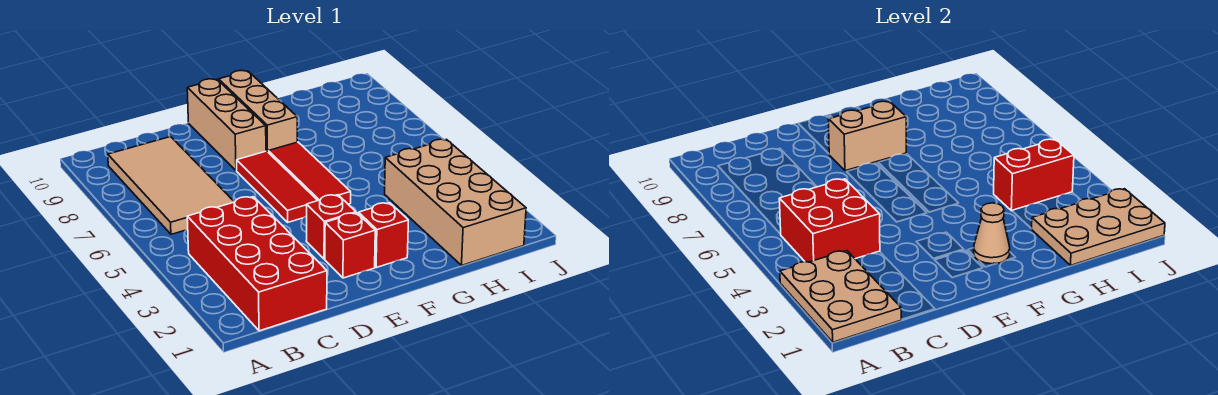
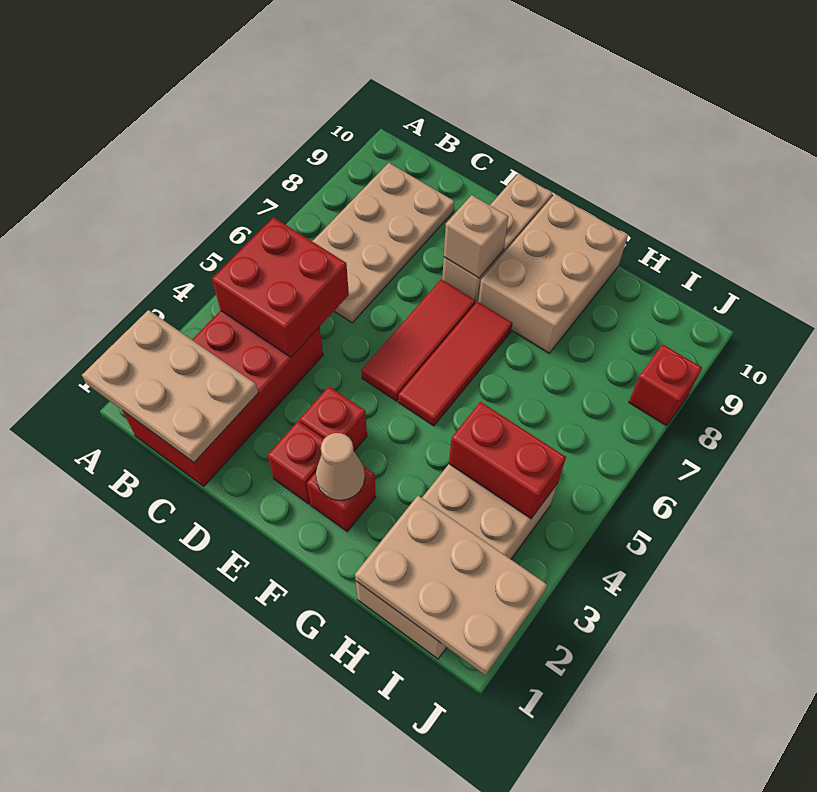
tan 2x3 plate [780,251,902,342] -> tan 2x3 plate turned to [82,310,258,462]
tan 2x4 tile [108,137,234,234] -> tan 2x4 plate [312,163,455,323]
tan 1x2 brick [828,101,906,171] -> tan 1x1 brick [444,195,508,278]
tan 1x3 brick [219,70,297,152] -> tan 2x3 brick [478,194,628,353]
none -> red 1x1 brick [629,344,702,426]

